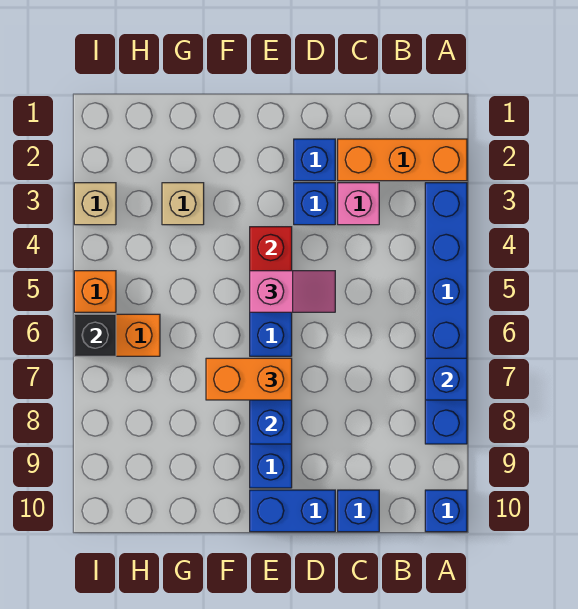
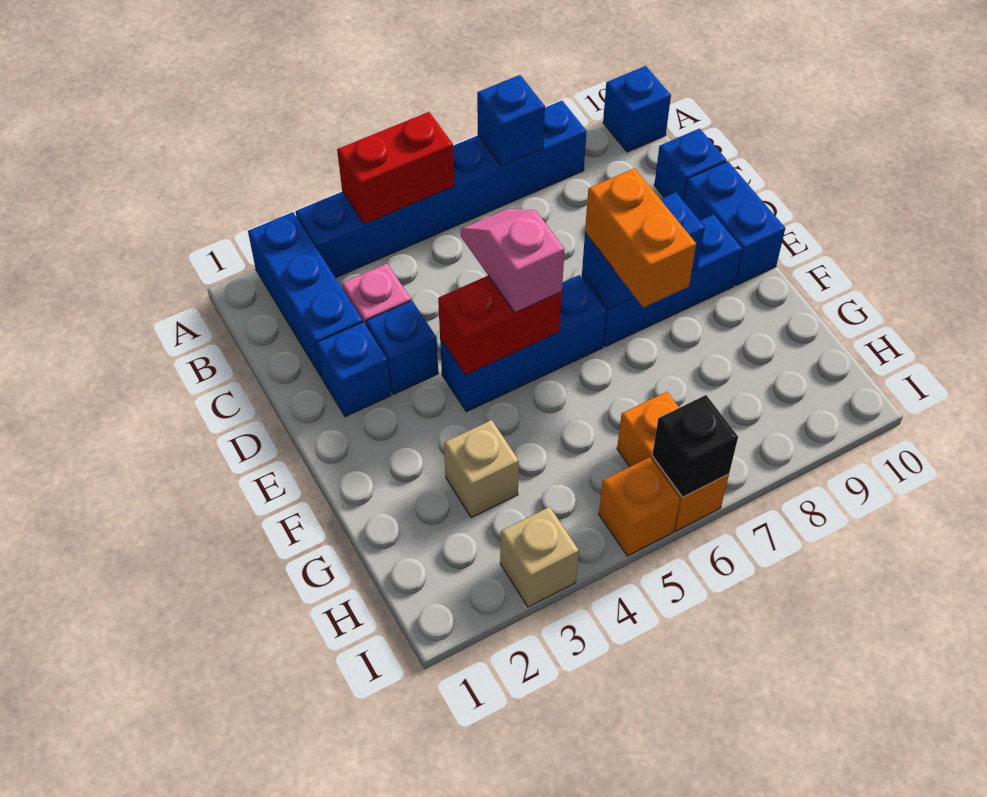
orange 1x3 brick [338,139,467,181] -> blue 1x3 brick [248,212,363,378]
none -> red 1x2 brick [337,112,454,224]

